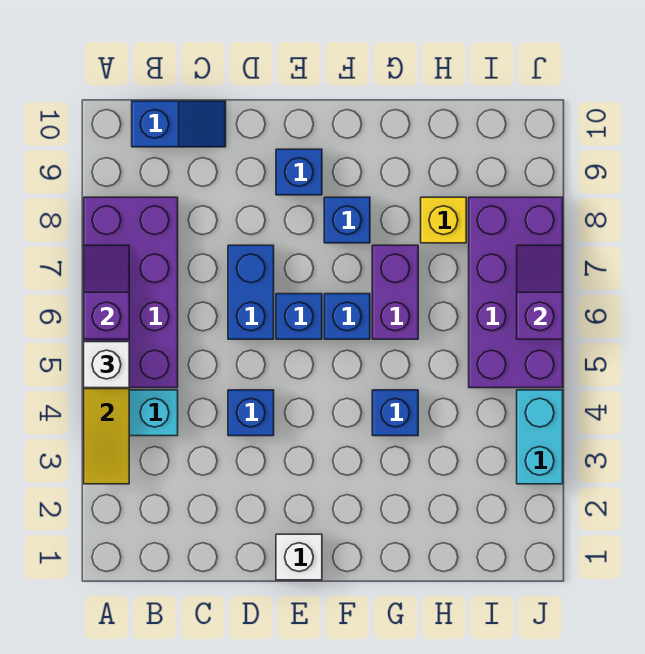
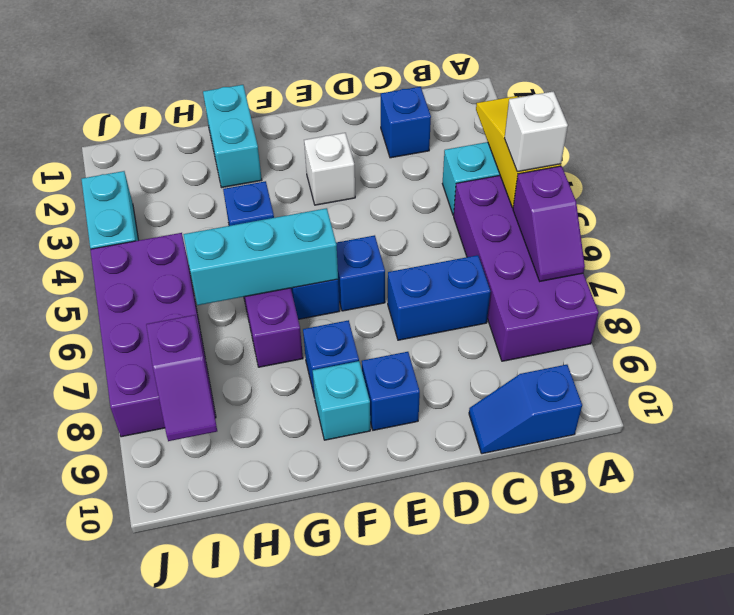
blue 1x1 brick [228,390,274,436] -> blue 1x1 brick moved to [381,87,431,158]
blue 1x2 brick [228,245,274,339] -> blue 1x2 brick turned to [388,255,491,340]
white 1x1 brick [276,534,322,580] -> white 1x1 brick moved to [304,133,355,205]
none -> cyan 1x3 brick [183,208,338,305]
none -> cyan 1x1 brick [313,361,370,440]
none -> cyan 1x2 brick [203,85,262,188]
yellow 1x1 brick [421,197,466,243] -> none
purple 1x2 slope [517,245,563,339] -> purple 1x2 slope moved to [146,315,217,441]

